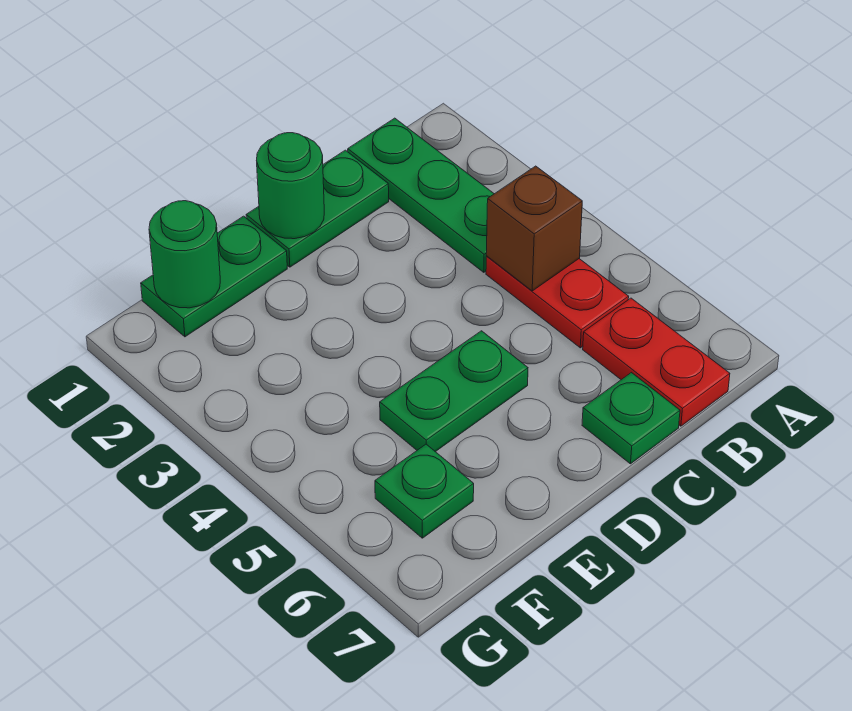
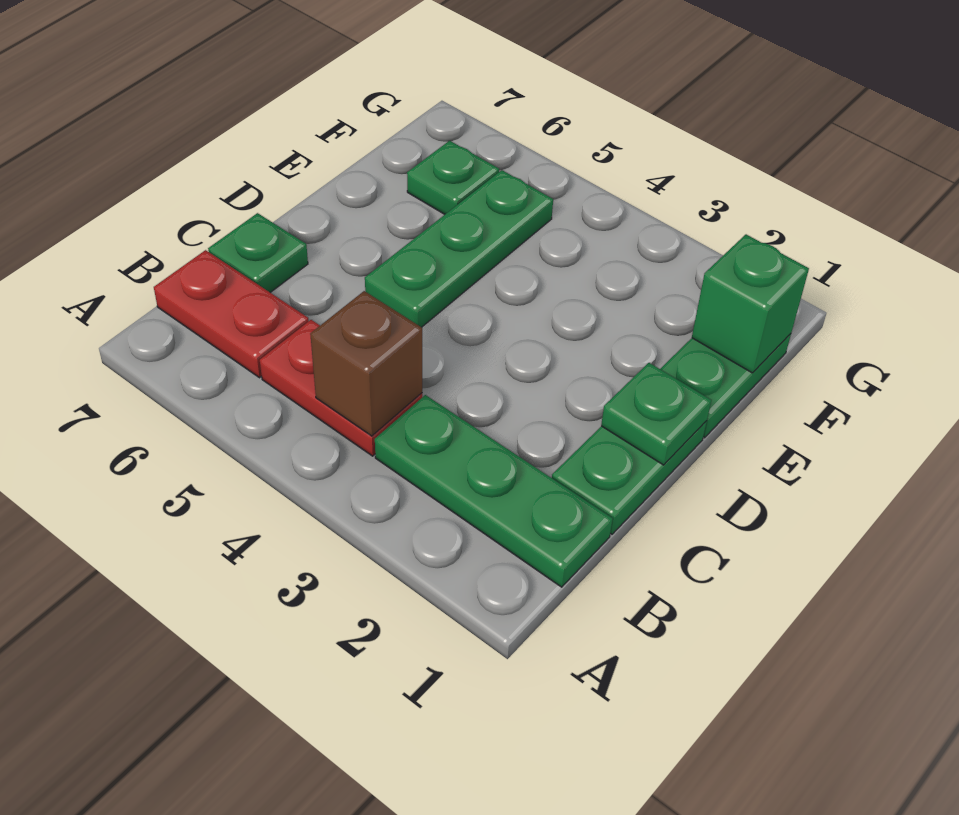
green 1x1 round brick [256,133,324,239] -> green 1x1 plate [601,363,711,465]
green 1x2 plate [380,331,528,452] -> green 1x3 plate [365,170,553,327]
green 1x1 round brick [149,201,220,308] -> green 1x1 brick [692,234,809,373]

